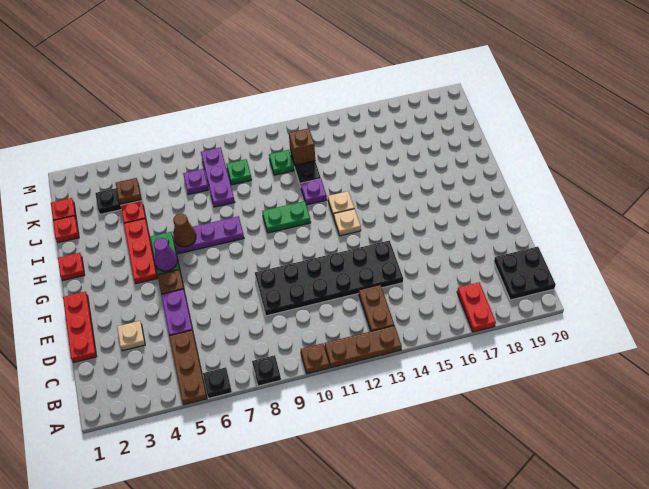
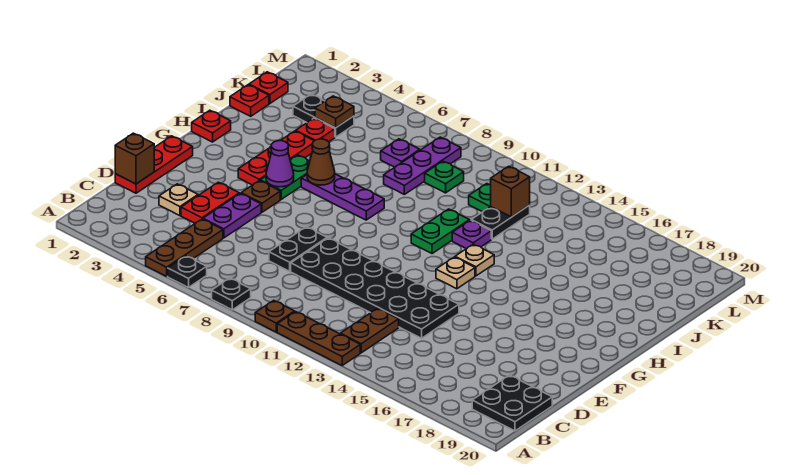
red 1x2 plate [457,282,496,332] -> red 1x2 plate moved to [181,182,239,223]
none -> brown 1x1 brick [115,133,154,184]
none -> black 1x2 plate [269,227,327,271]
green 1x2 plate [262,201,311,233] -> green 1x2 plate turned to [411,209,469,254]

